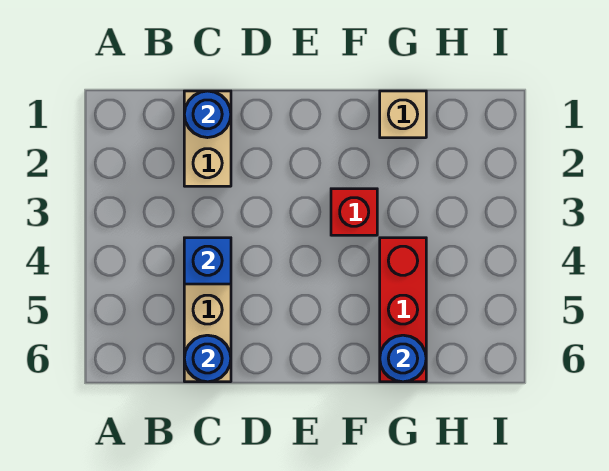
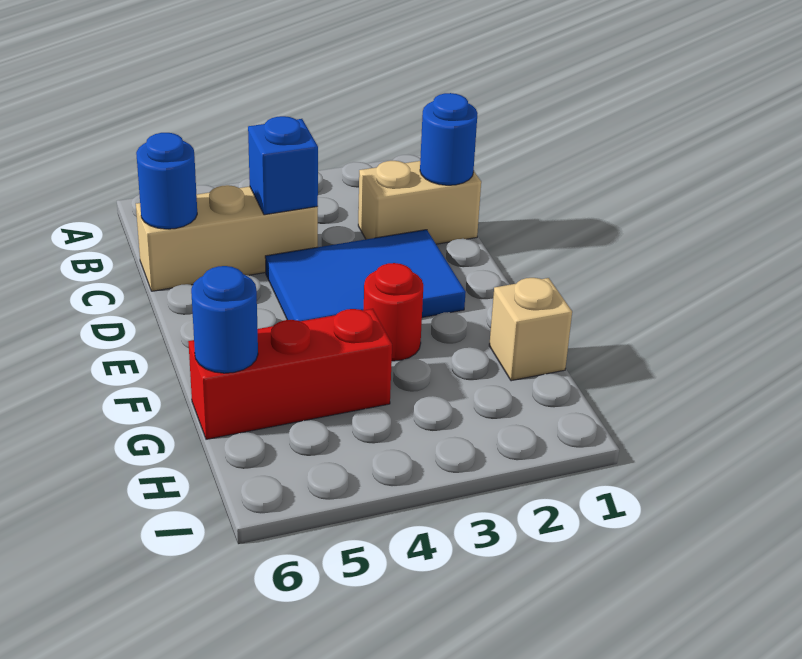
none -> blue 2x3 tile [265,230,466,321]
red 1x1 brick [331,189,377,235] -> red 1x1 round brick [364,263,423,361]

